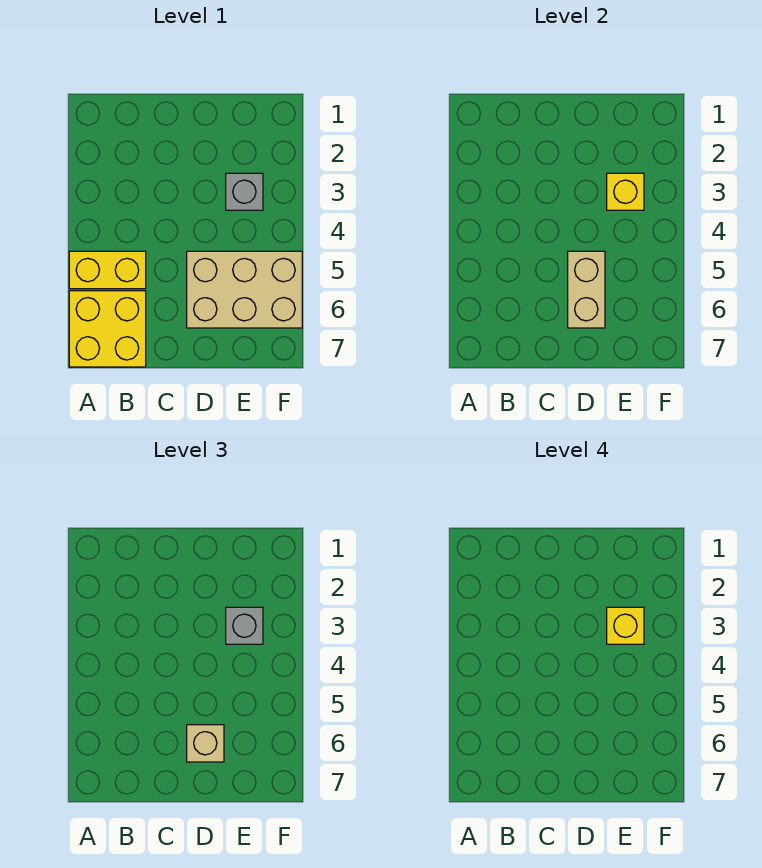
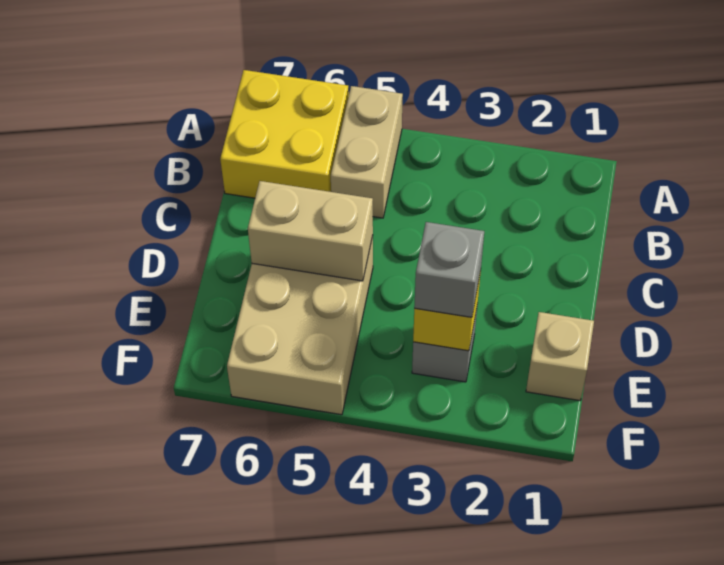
yellow 1x2 brick [69,251,146,289] -> tan 1x2 brick [331,86,403,218]
tan 1x1 brick [187,725,224,762] -> tan 1x1 brick moved to [526,312,594,401]
yellow 1x1 brick [607,607,644,644] -> none

